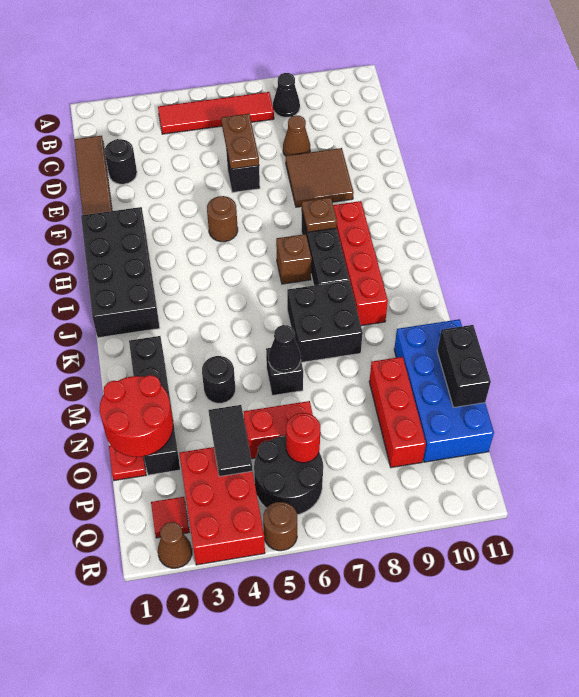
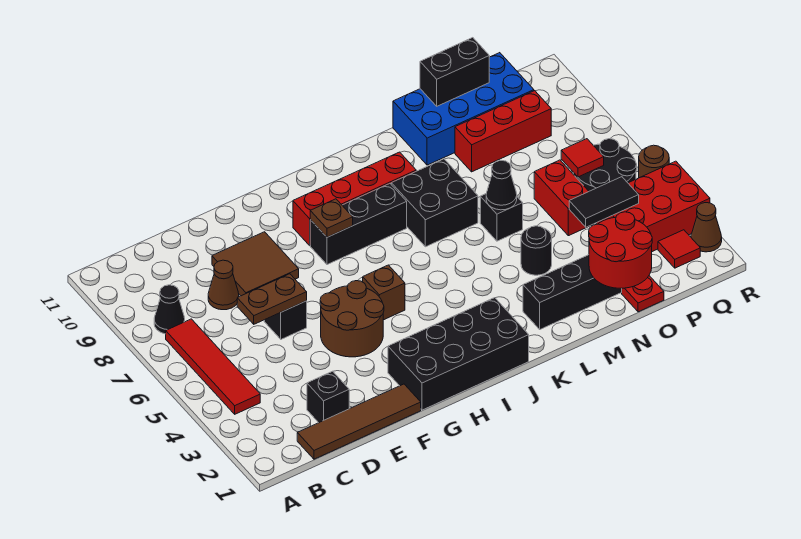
black 1x1 round brick [105,139,137,184] -> black 1x1 brick [307,371,349,423]
brown 1x1 round brick [207,196,238,242] -> brown 2x2 round brick [320,281,384,357]
brown 1x1 brick [276,234,312,284] -> brown 1x1 brick moved to [363,265,405,320]
red 1x1 round brick [286,413,320,463] -> red 1x1 tile [561,139,604,177]

